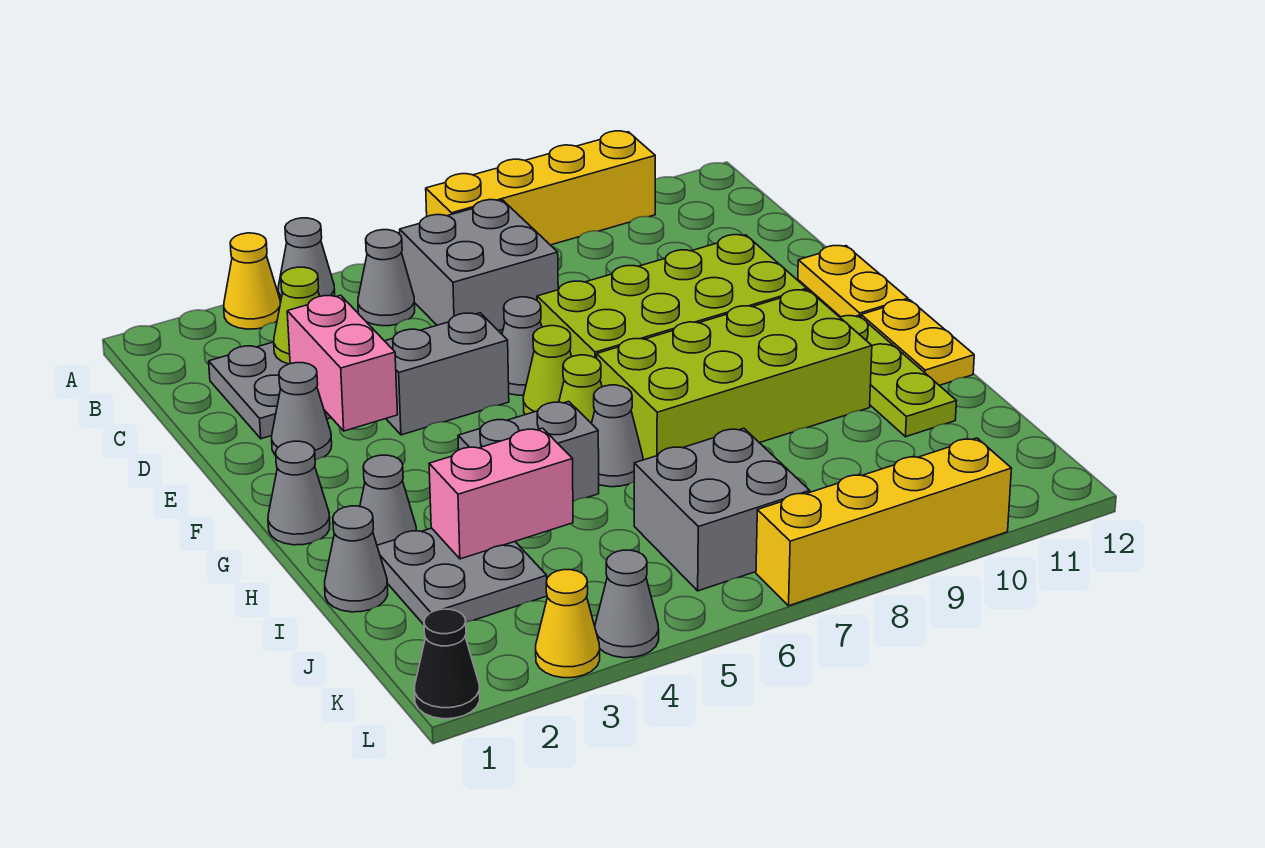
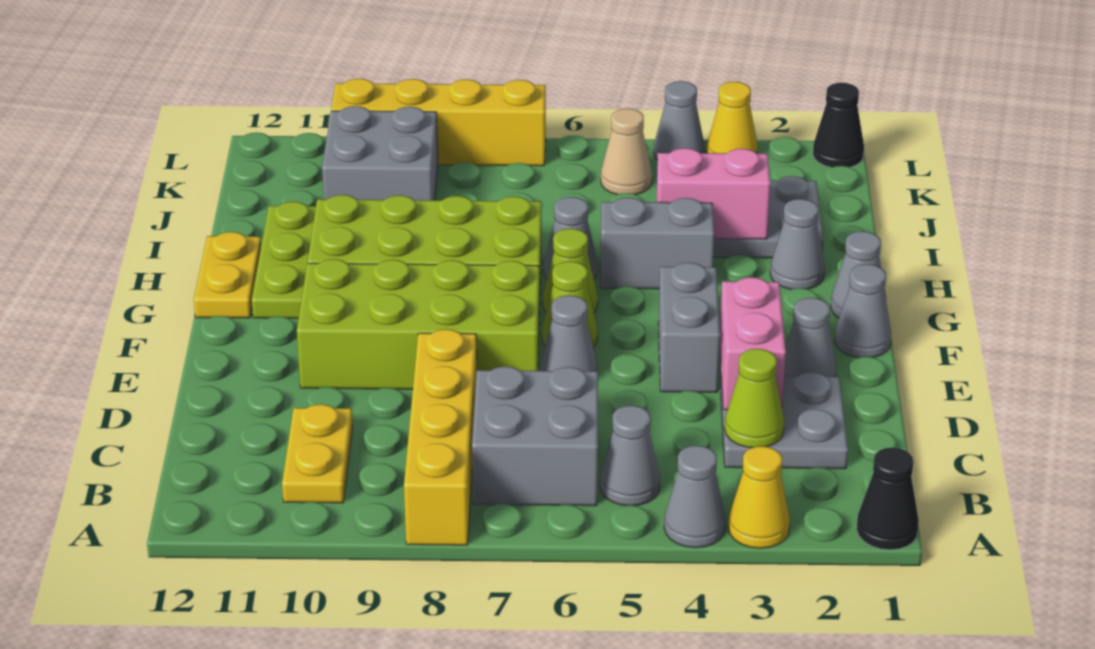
none -> black 1x1 cone [857,448,919,550]
yellow 1x4 brick [426,131,655,245] -> yellow 1x4 brick turned to [404,329,477,545]
grey 1x2 brick [385,313,509,435] -> grey 1x2 brick turned to [658,263,720,392]
yellow 1x2 plate [798,246,908,317] -> yellow 1x2 plate moved to [282,404,353,503]
grey 1x1 cone [325,506,388,612] -> grey 1x1 cone moved to [835,264,891,358]
grey 2x2 brick [634,428,810,591] -> grey 2x2 brick moved to [322,106,438,200]
none -> tan 1x1 cone [601,109,652,195]

